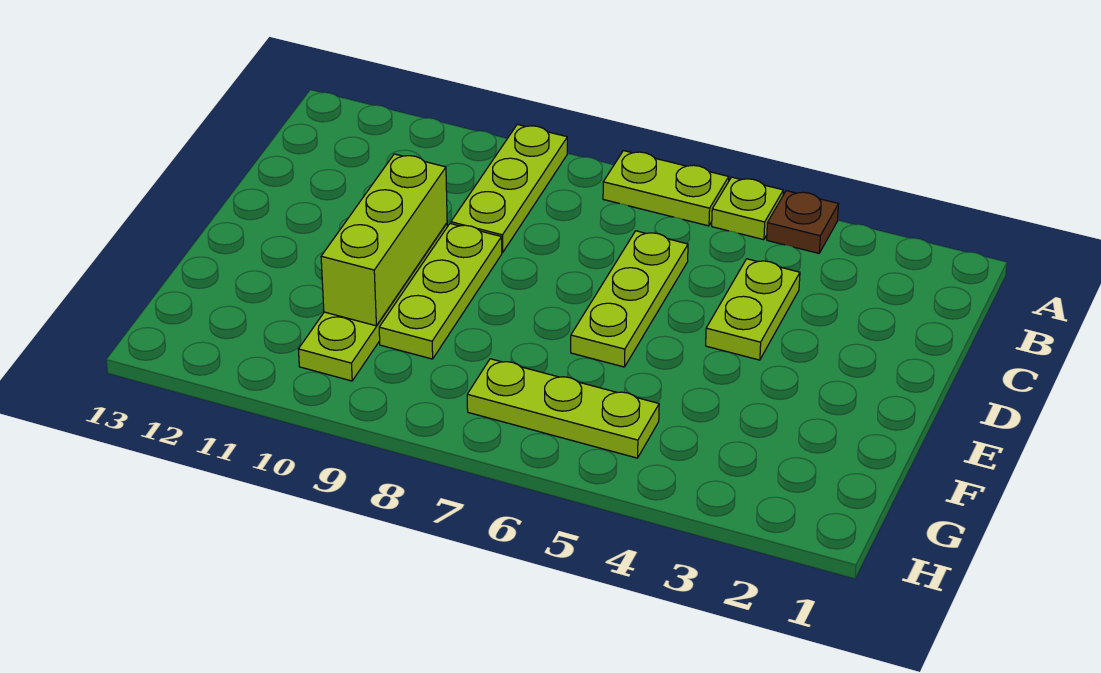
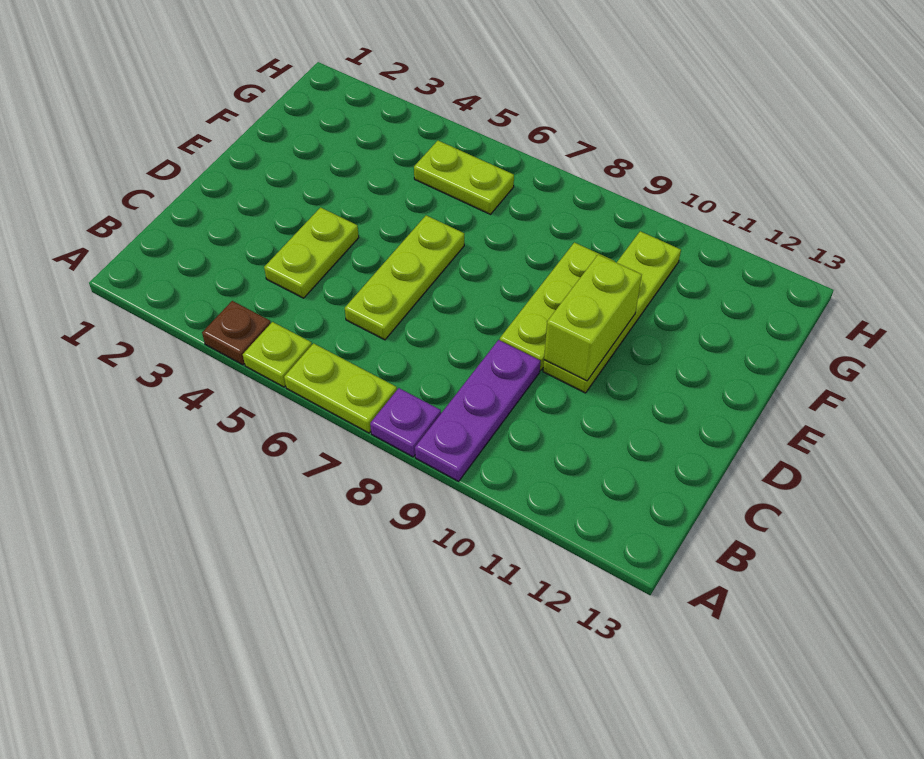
none -> purple 1x1 plate [370,388,441,457]
lime 1x3 plate [451,124,567,253] -> purple 1x3 plate [415,340,541,481]
lime 1x3 brick [321,154,447,326] -> lime 1x2 brick [544,254,642,381]
lime 1x3 plate [467,359,659,458] -> lime 1x2 plate [414,141,514,214]

